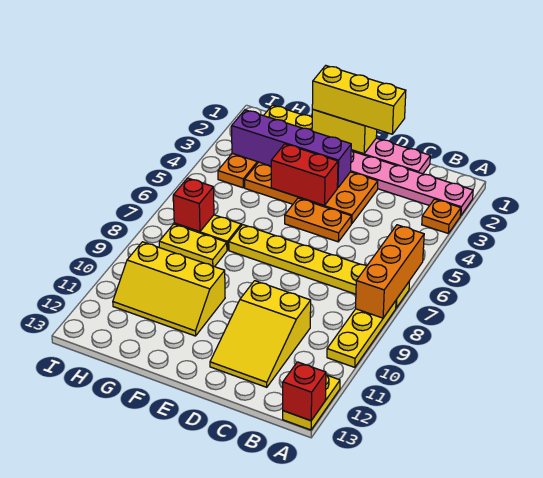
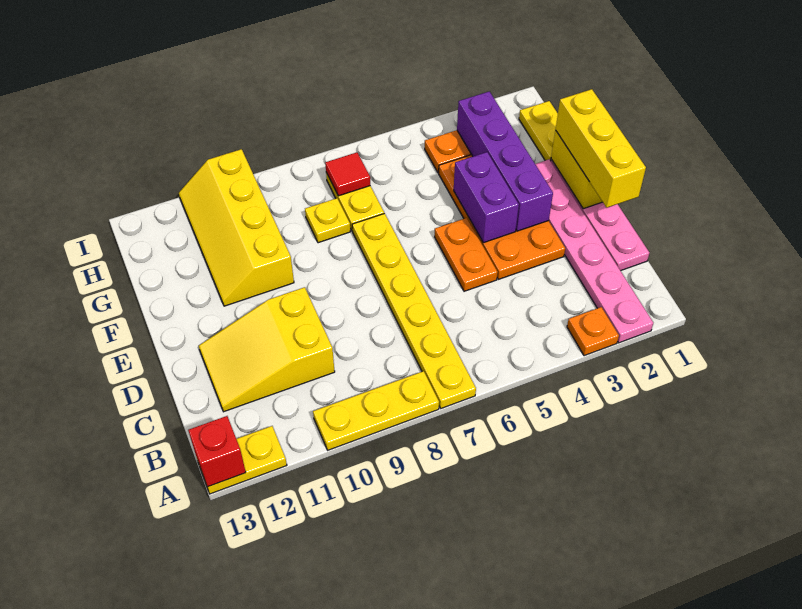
orange 1x3 brick [356,225,424,318] -> none
red 1x2 brick [271,144,338,206] -> purple 1x2 brick [454,152,519,243]
yellow 2x3 slope [113,242,225,336] -> yellow 2x4 slope [179,149,294,306]
yellow 1x2 plate [159,224,227,267] -> yellow 1x1 plate [305,198,350,243]
red 1x1 brick [173,178,214,232] -> red 1x1 tile [325,152,370,196]

